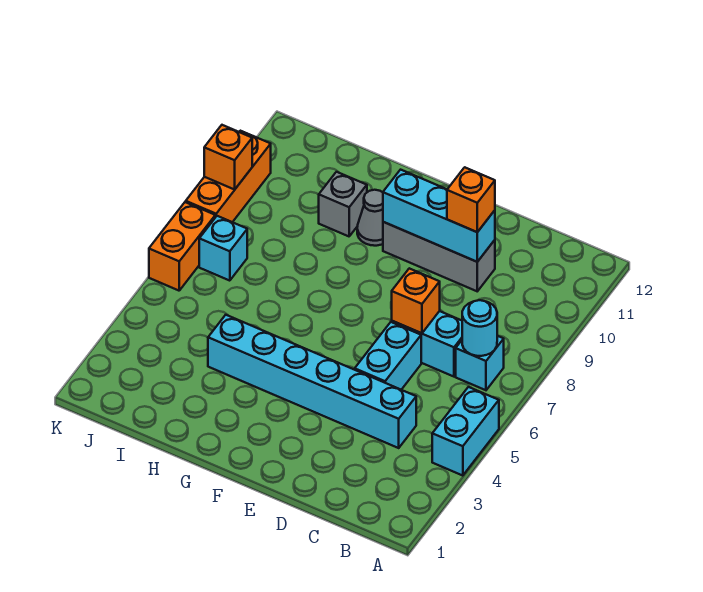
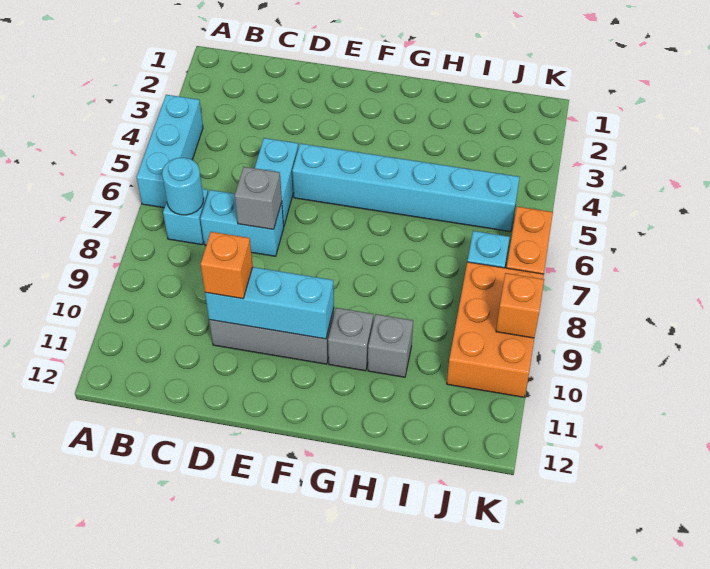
cyan 1x2 brick [432,387,499,476] -> cyan 1x3 brick [137,95,203,208]
cyan 1x6 brick [208,315,416,448] -> cyan 1x6 brick moved to [292,143,520,232]
orange 1x1 brick [392,268,440,333] -> grey 1x1 brick [235,167,282,229]
grey 1x1 cone [357,190,383,246] -> grey 1x1 brick [328,308,373,371]
orange 1x3 brick [186,131,271,222] -> orange 2x3 brick [447,262,544,397]

